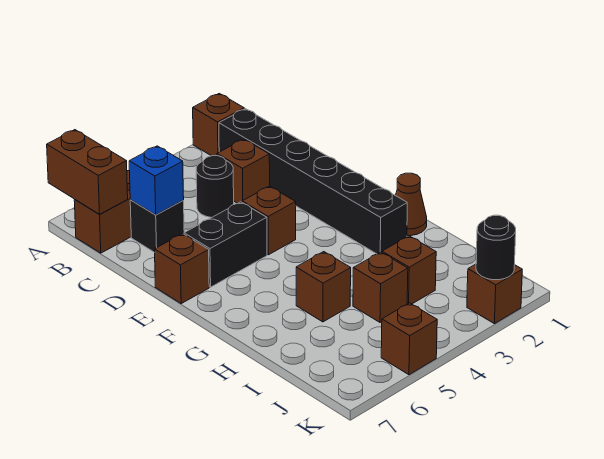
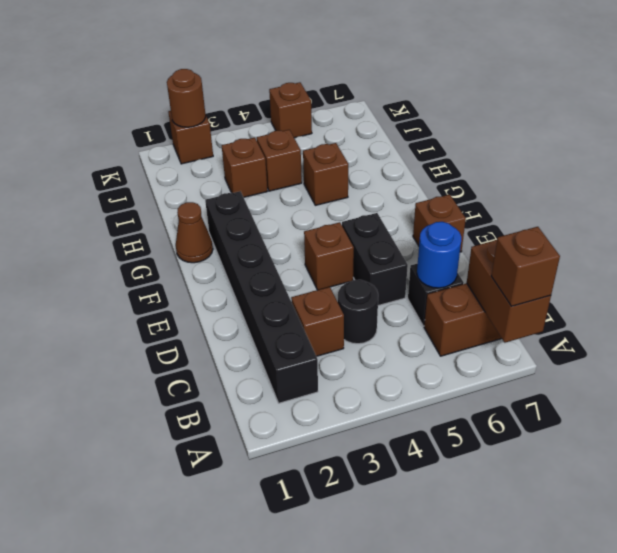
brown 1x1 brick [193,94,244,156] -> brown 1x1 brick moved to [491,227,560,306]
blue 1x1 brick [129,146,184,215] -> blue 1x1 round brick [417,222,461,288]
black 1x2 brick [184,202,267,287] -> black 1x2 brick turned to [342,213,408,306]
black 1x1 round brick [476,215,516,280] -> brown 1x1 round brick [167,69,206,127]

